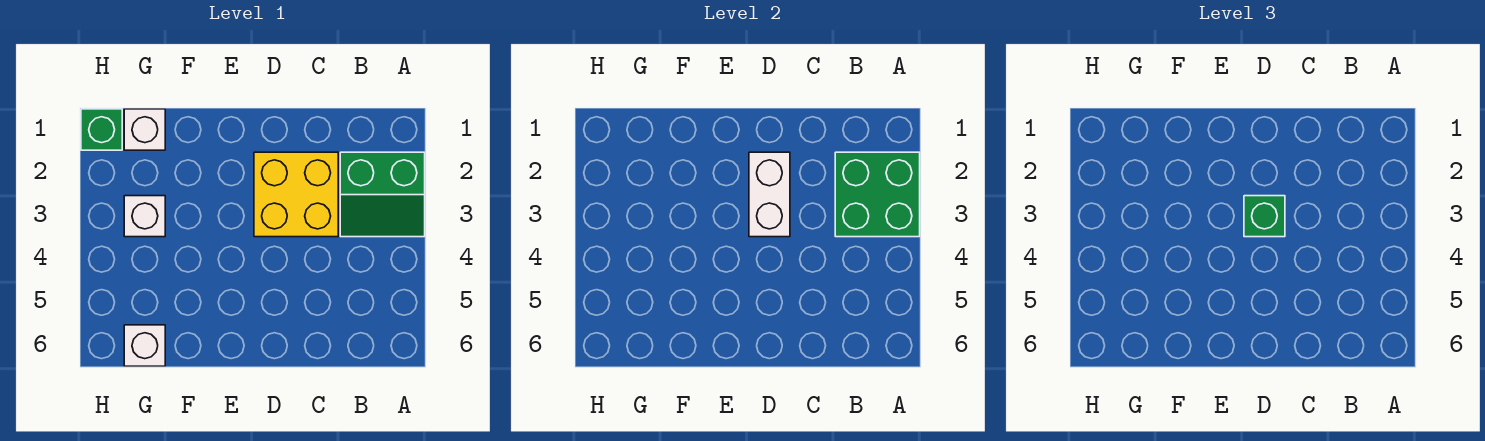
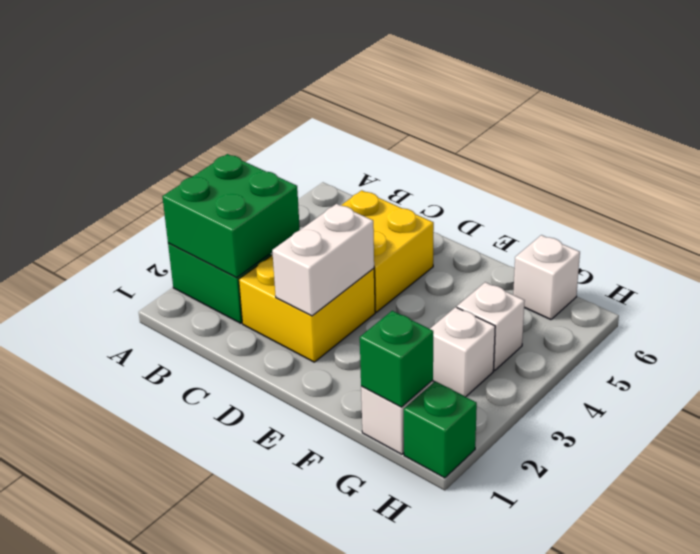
none -> yellow 2x2 brick [341,190,434,312]
green 1x1 brick [1244,196,1285,237] -> green 1x1 brick moved to [360,311,433,407]
none -> white 1x1 brick [457,282,525,371]

